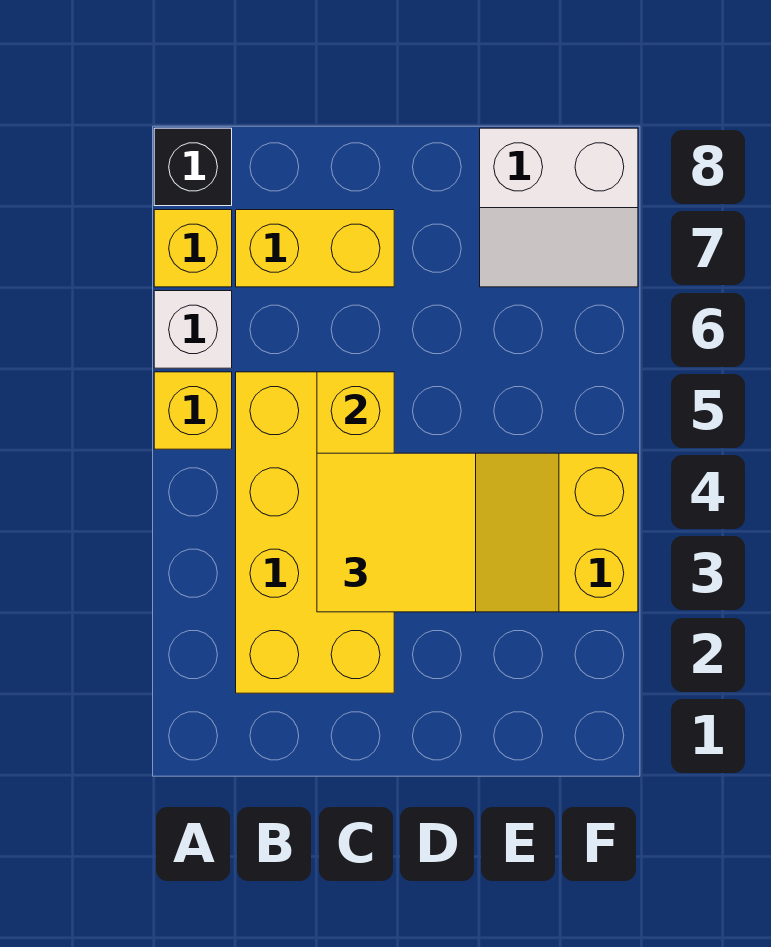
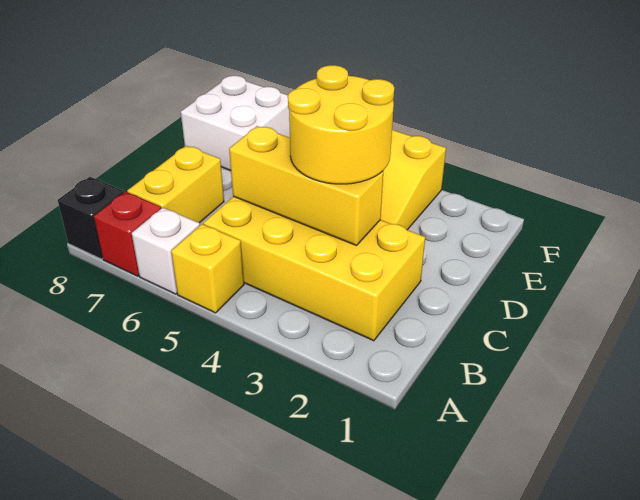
yellow 1x1 brick [154,210,232,287] -> red 1x1 brick [94,192,161,276]
yellow 2x2 tile [317,453,476,612] -> yellow 2x2 round brick [288,65,394,184]
white 2x2 slope [480,128,638,287] -> white 2x2 brick [181,76,290,171]

